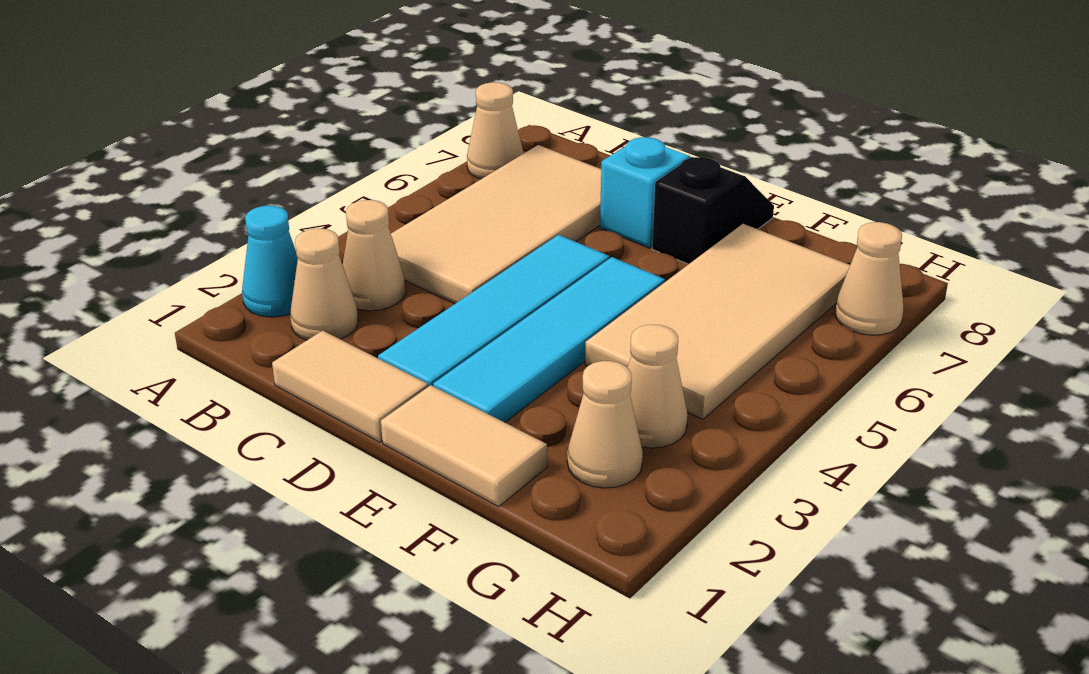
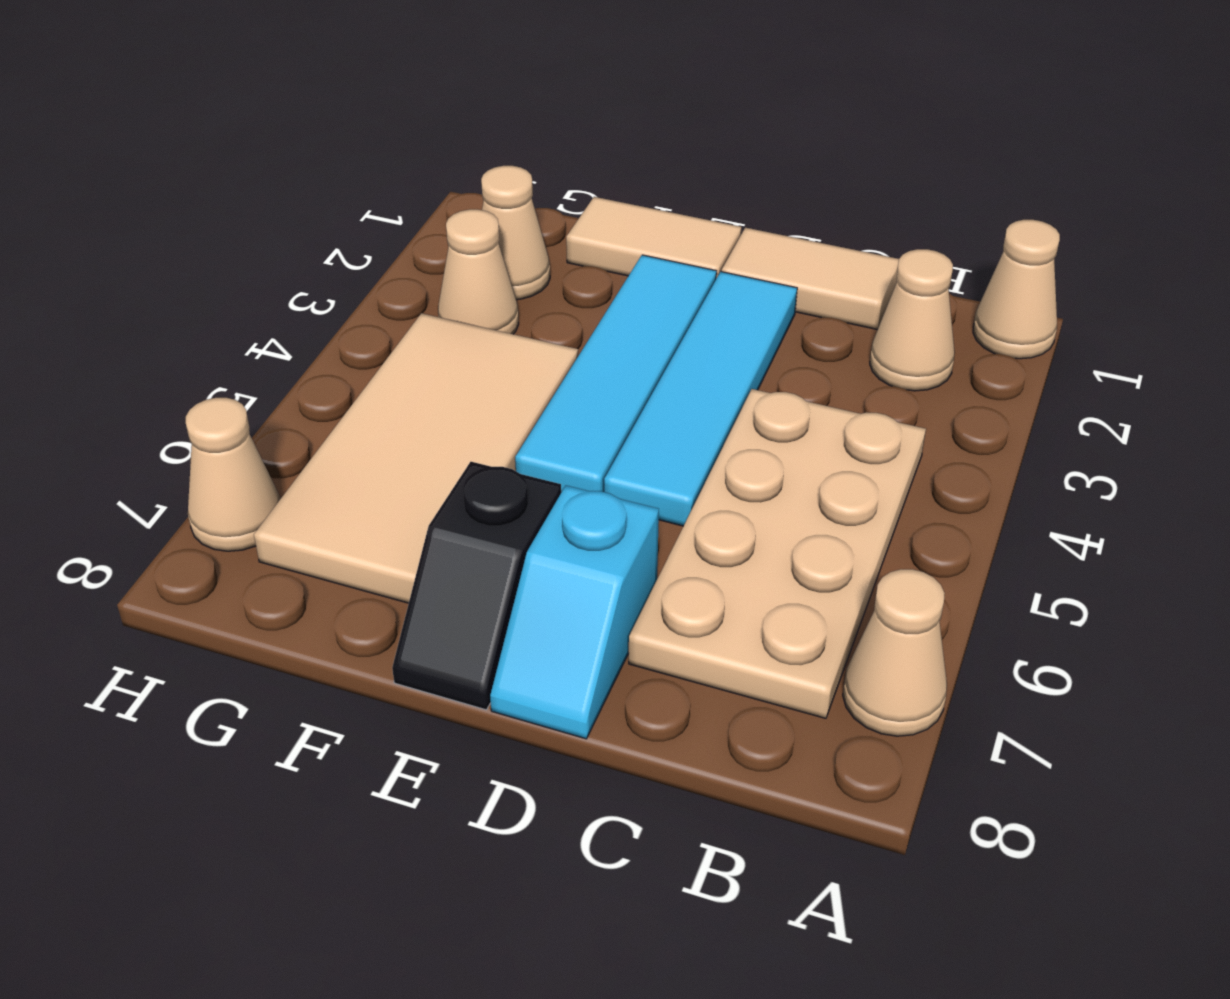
cyan 1x1 cone [242,206,298,317] -> none
tan 1x1 cone [343,200,405,311] -> tan 1x1 cone moved to [973,220,1060,359]
tan 2x4 tile [391,145,601,304] -> tan 2x4 plate [629,389,926,718]

